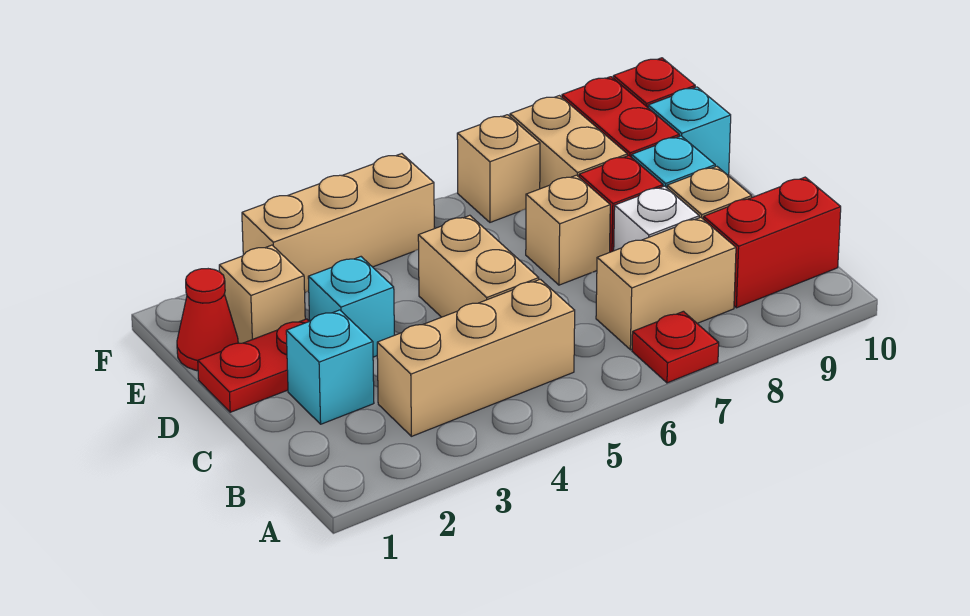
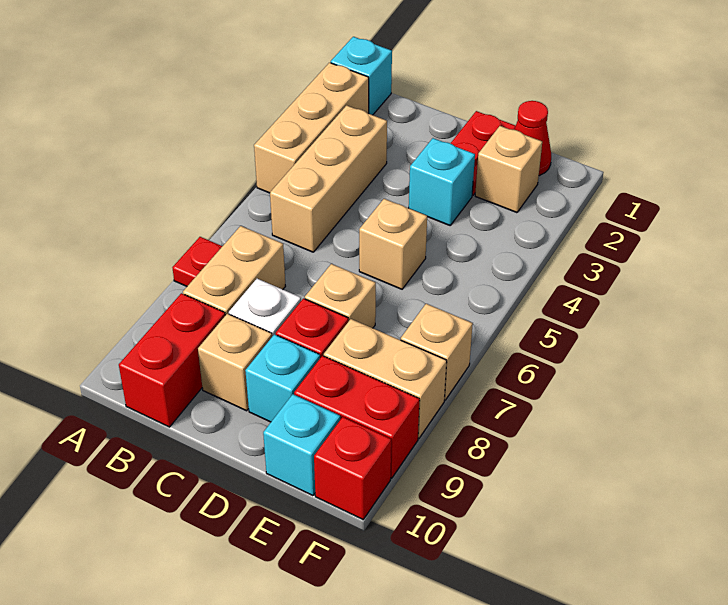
cyan 1x1 brick [286,310,374,424] -> cyan 1x1 brick moved to [331,37,392,115]
tan 1x2 brick [418,215,539,317] -> tan 1x1 brick [359,199,427,289]
tan 1x3 brick [242,154,434,292] -> tan 1x3 brick moved to [254,63,369,193]

